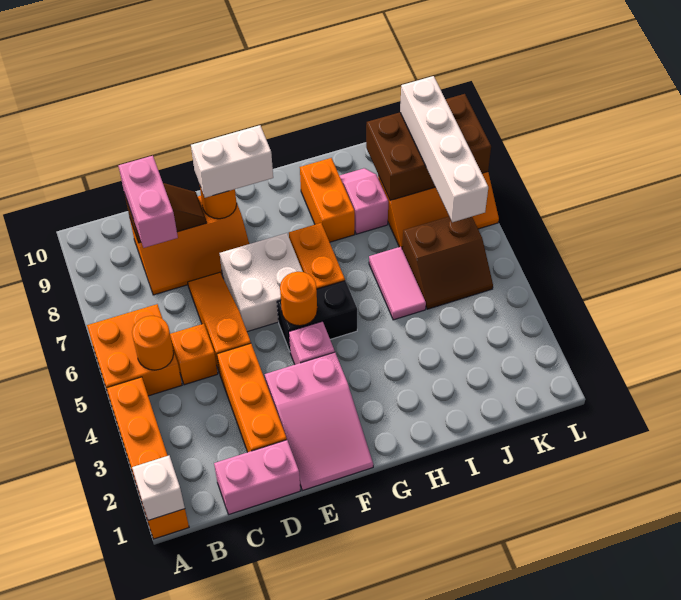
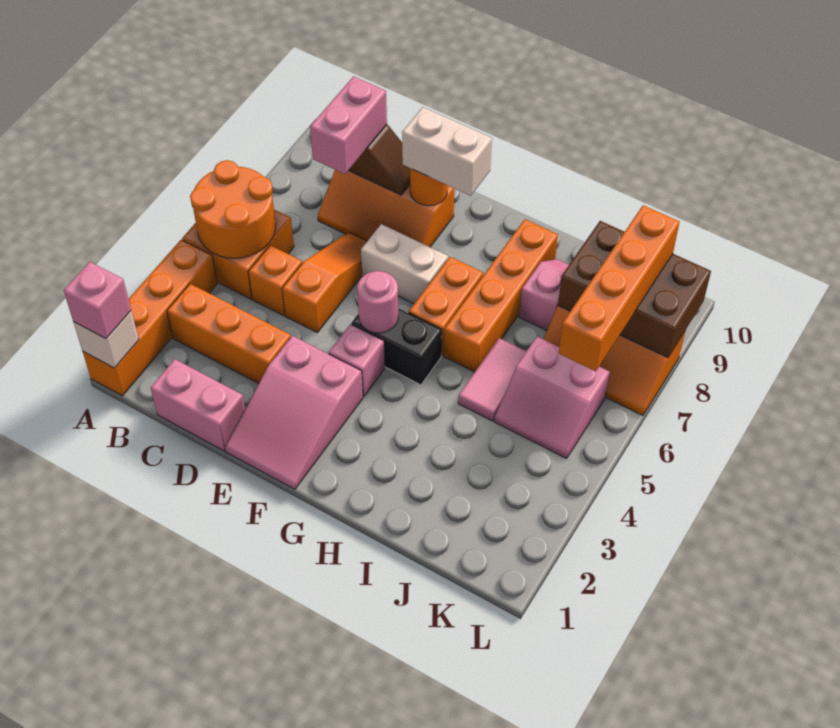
none -> pink 1x1 brick [64,262,131,339]
orange 1x1 round brick [132,316,174,370] -> orange 2x2 round brick [190,160,276,258]
orange 1x3 brick [217,343,287,452] -> orange 1x3 brick turned to [167,284,291,383]
white 2x2 brick [219,233,303,332] -> white 1x2 brick [361,224,448,304]
orange 1x1 round brick [280,272,317,326] -> pink 1x1 round brick [357,271,398,333]
orange 1x2 brick [300,158,355,242] -> orange 1x4 brick [444,219,558,372]
brown 2x2 slope [402,217,493,309] -> pink 2x2 slope [494,337,610,458]
white 1x4 brick [400,76,488,222] -> orange 1x4 brick [559,205,680,371]

